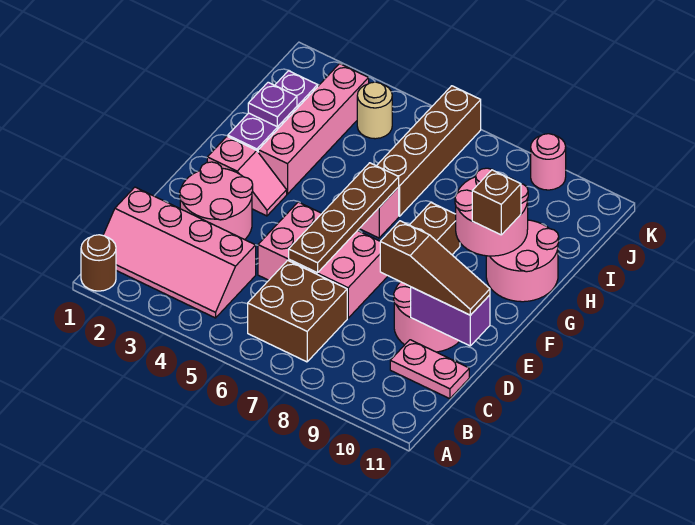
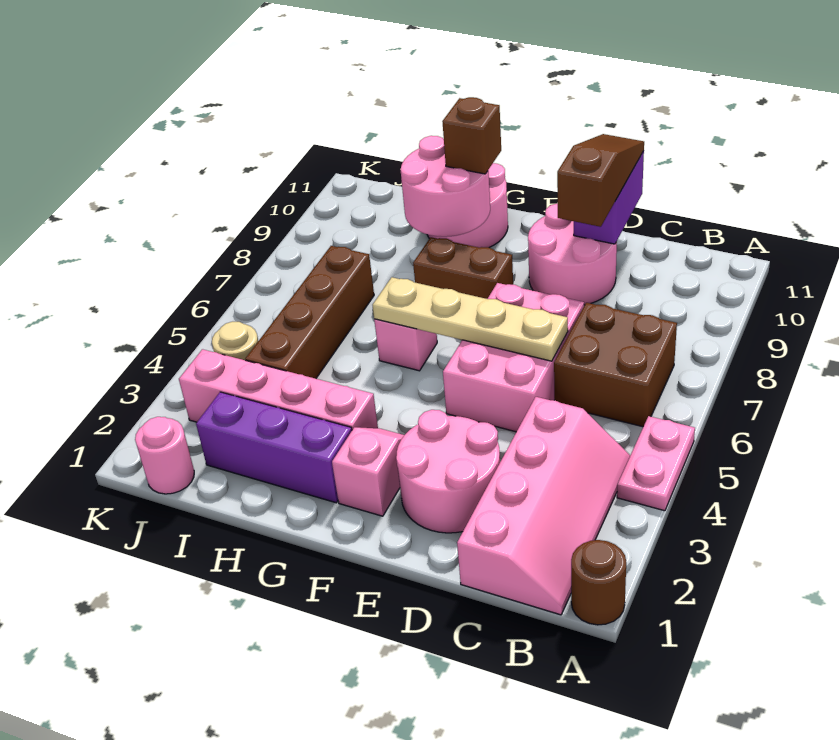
pink 1x2 plate [390,340,469,399] -> pink 1x2 plate moved to [617,416,695,511]
brown 1x4 plate [289,163,399,273] -> tan 1x4 plate [373,277,568,361]
purple 1x1 plate [248,82,297,127] -> none
brown 1x4 brick [377,86,481,216] -> brown 1x4 brick turned to [245,246,374,379]
pink 1x1 round brick [531,134,566,190] -> pink 1x1 round brick moved to [135,417,194,494]

